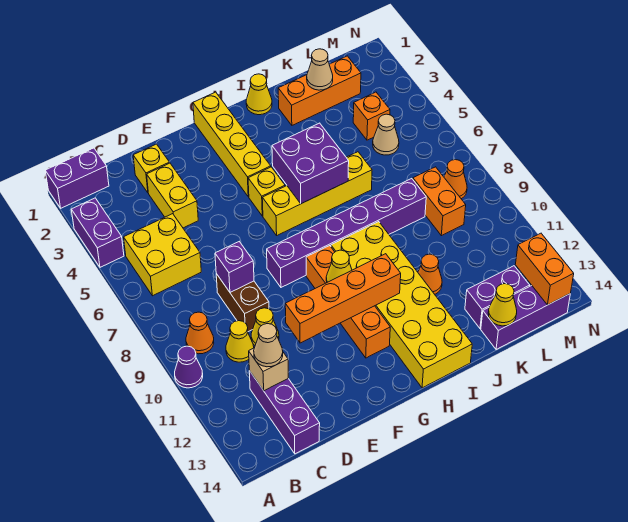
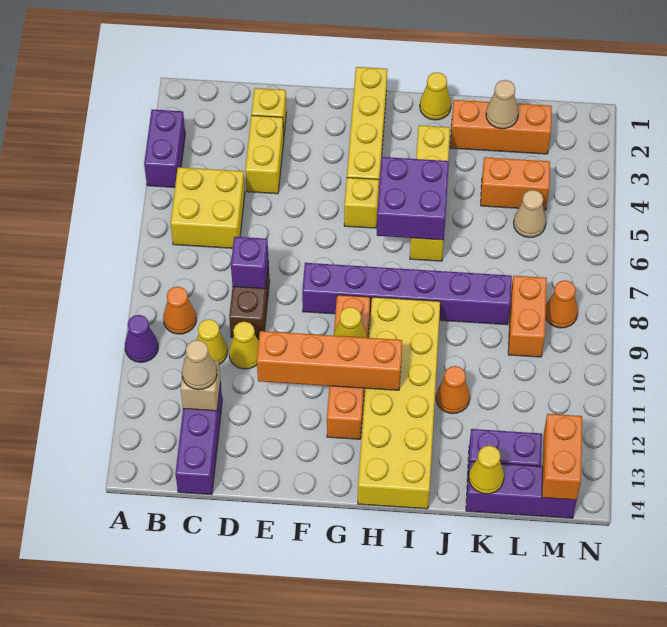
purple 1x2 brick [45,148,109,208] -> none
yellow 1x4 brick [262,152,372,235] -> yellow 1x4 brick turned to [410,125,450,261]
orange 1x1 brick [353,92,390,140] -> orange 1x2 brick [481,157,550,210]

